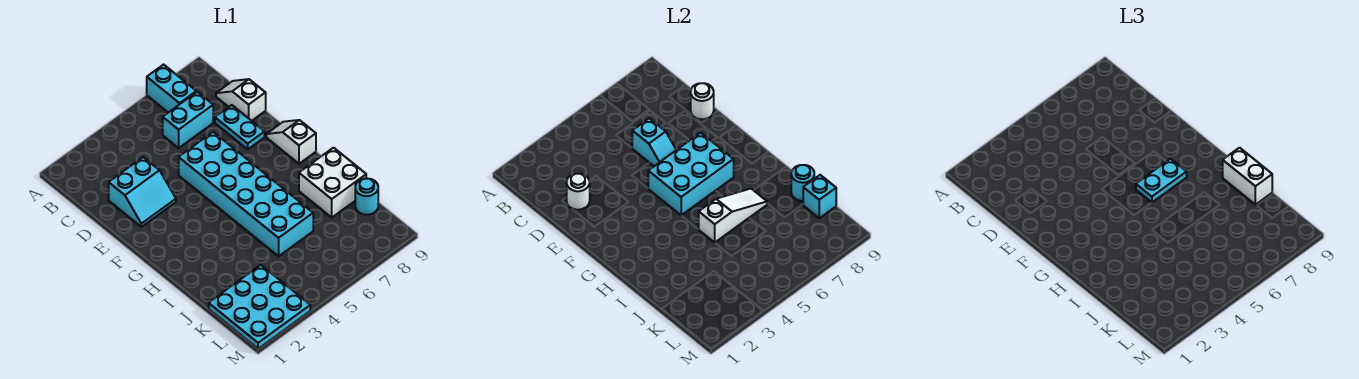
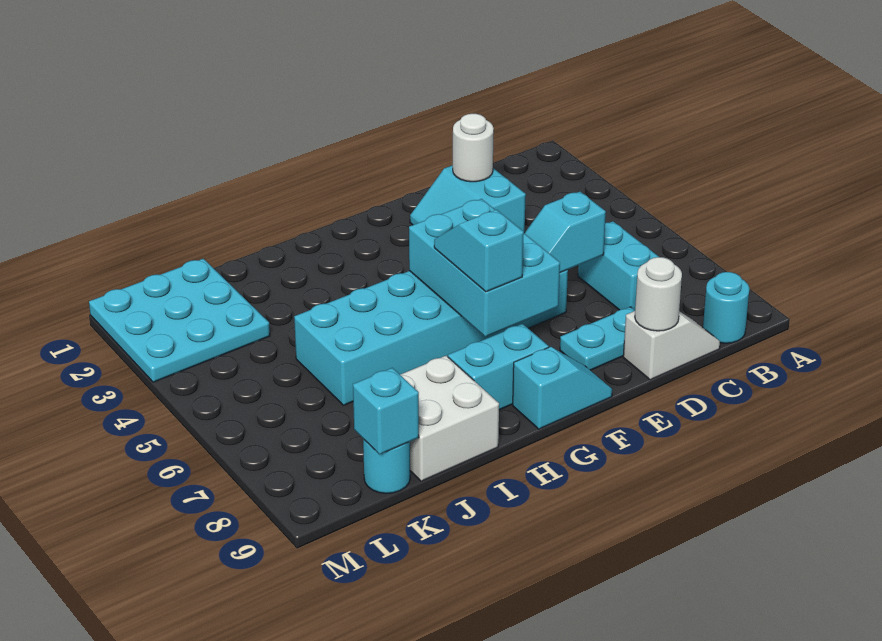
cyan 1x2 brick [147,65,196,113] -> cyan 1x2 brick moved to [448,324,549,410]
white 1x2 slope [266,120,316,164] -> cyan 1x2 slope [513,347,612,429]
cyan 1x2 plate [1136,159,1187,202] -> cyan 1x2 slope [434,210,524,292]
white 1x3 slope [699,189,767,243] -> none
white 1x2 brick [1223,148,1272,205] -> none
cyan 1x1 round brick [791,165,814,201] -> cyan 1x1 round brick moved to [703,272,750,343]

